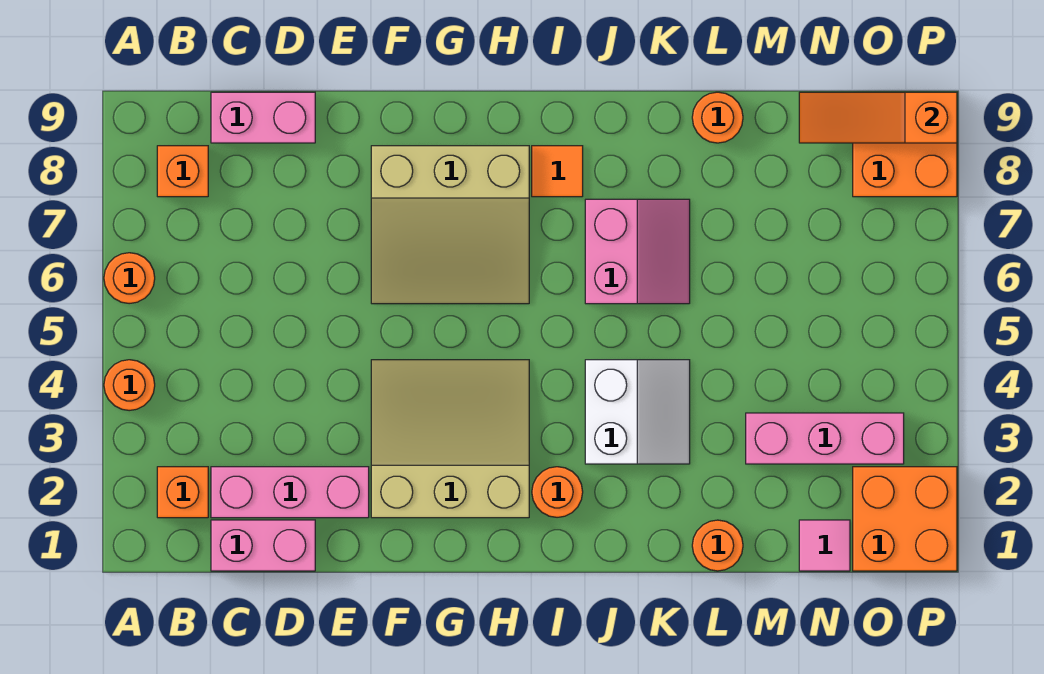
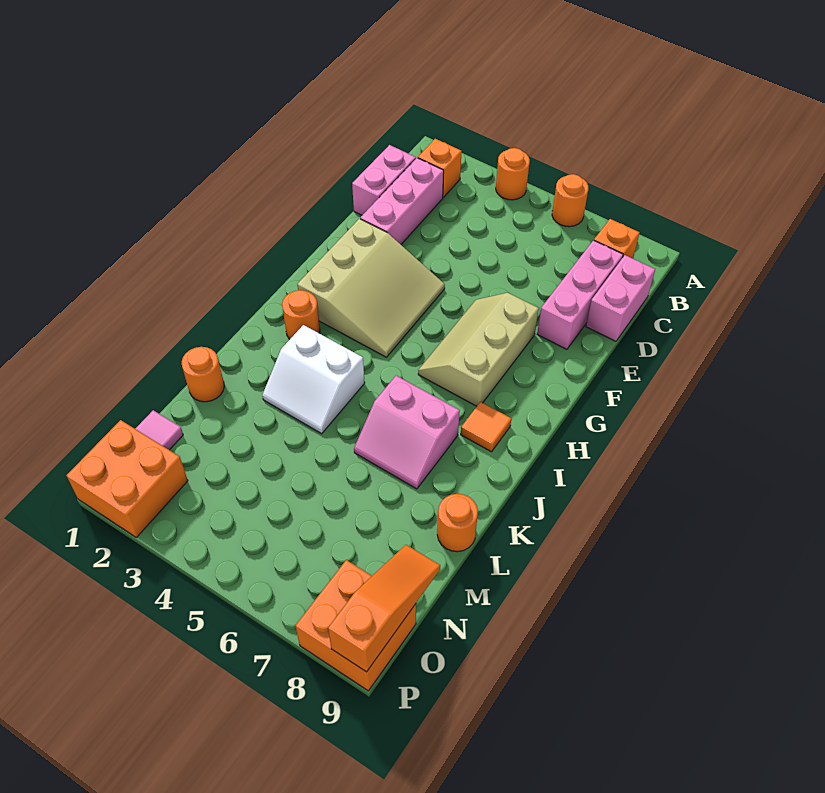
tan 3x3 slope [371,146,529,304] -> tan 2x3 slope [418,293,539,406]
pink 1x3 brick [746,413,904,464] -> pink 1x3 brick moved to [537,240,623,349]

